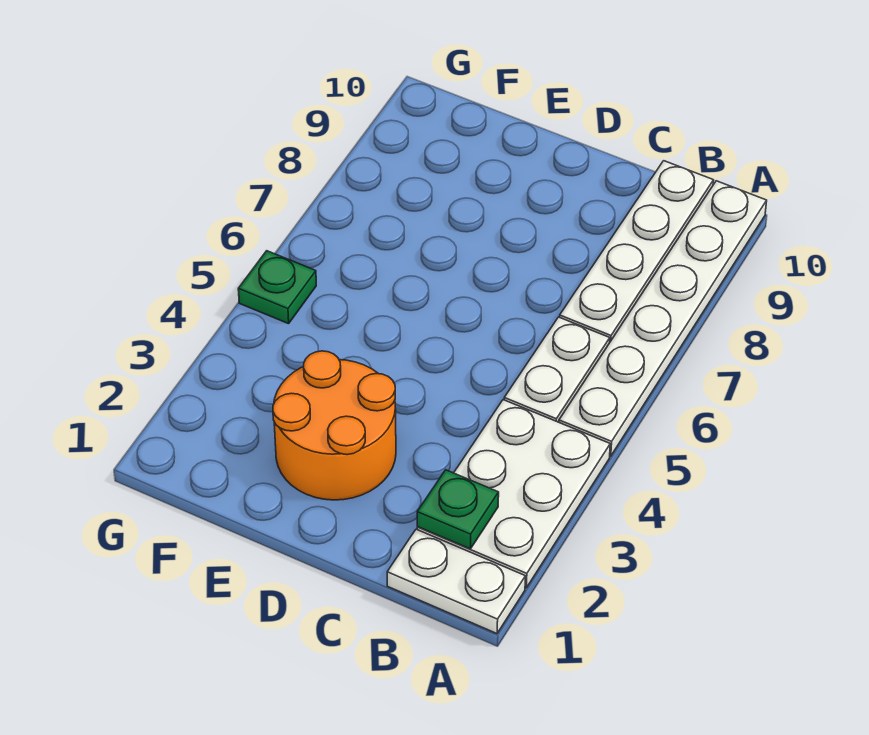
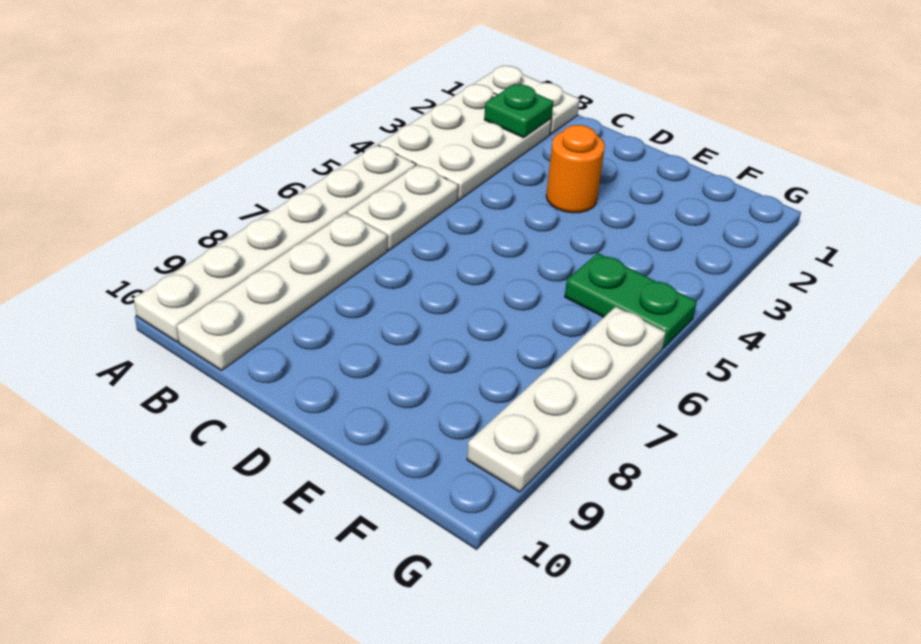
orange 2x2 round brick [273,351,396,500] -> orange 1x1 round brick [546,125,605,213]
green 1x1 plate [238,251,316,324] -> green 1x2 plate [565,253,697,348]
none -> white 1x4 plate [467,307,666,492]

